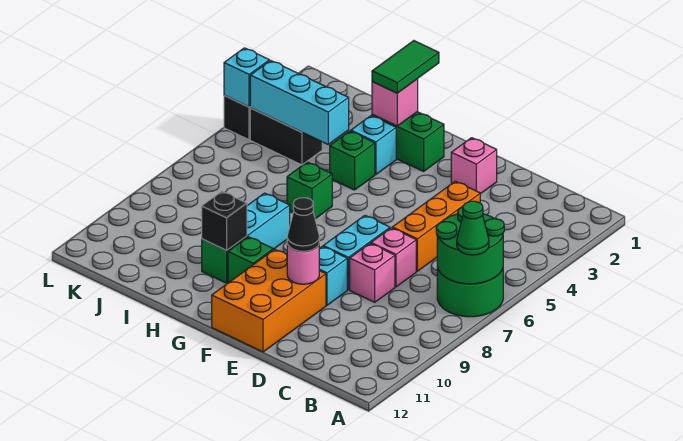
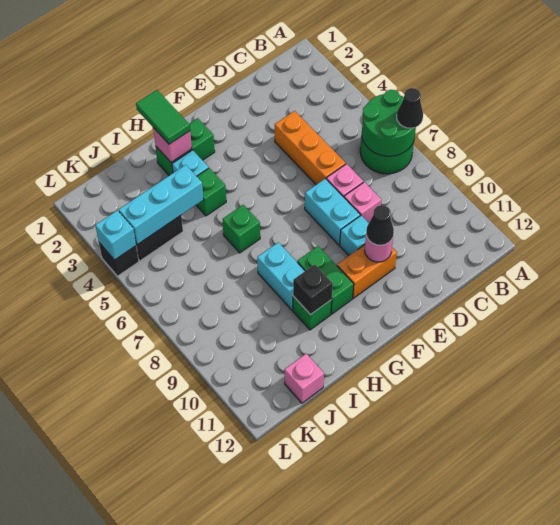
green 1x1 cone [457,201,489,255] -> black 1x1 cone [397,88,423,128]
pink 1x1 brick [451,138,497,194] -> pink 1x1 brick moved to [285,354,324,403]
orange 2x3 brick [212,249,326,352] -> orange 1x2 brick [337,245,397,298]
green 1x1 brick [228,237,273,283] -> green 1x2 brick [297,246,354,314]

